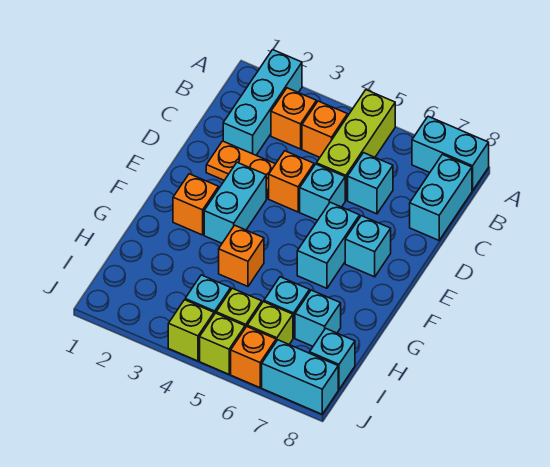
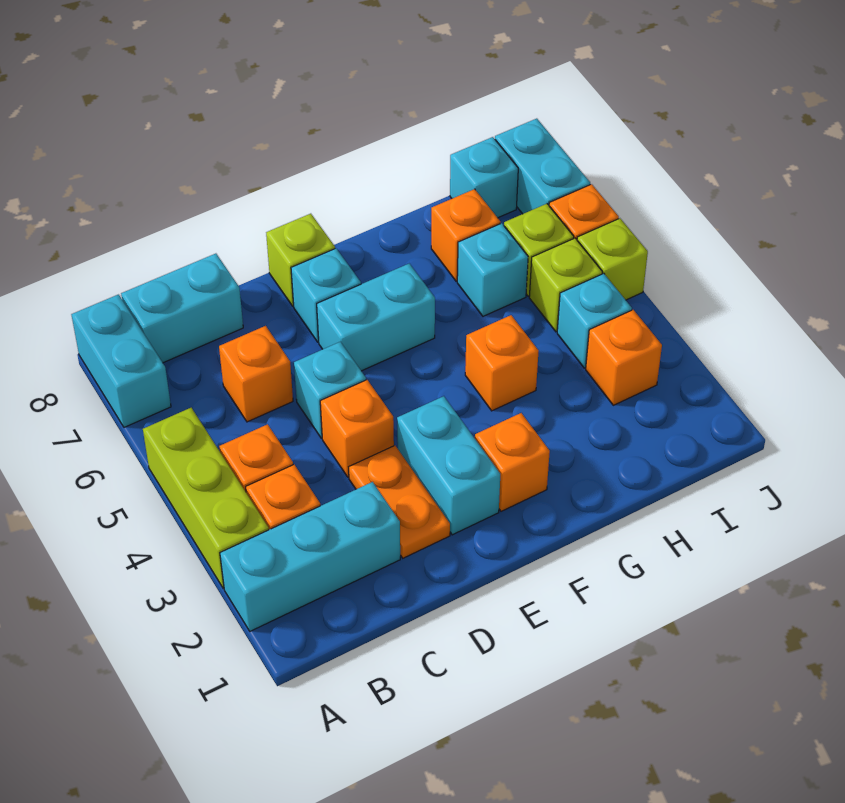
lime 1x3 brick [316,90,395,200] -> lime 1x3 brick turned to [143,408,269,588]
cyan 1x1 brick [348,153,393,214] -> orange 1x1 brick [219,326,293,422]
cyan 1x2 brick [204,162,266,243] -> cyan 1x2 brick turned to [397,396,500,535]
cyan 1x1 brick [295,290,341,346] -> orange 1x1 brick [431,189,500,281]
none -> orange 1x1 brick [586,310,662,405]
lime 1x1 brick [168,300,214,361] -> lime 1x1 brick moved to [266,214,335,306]

